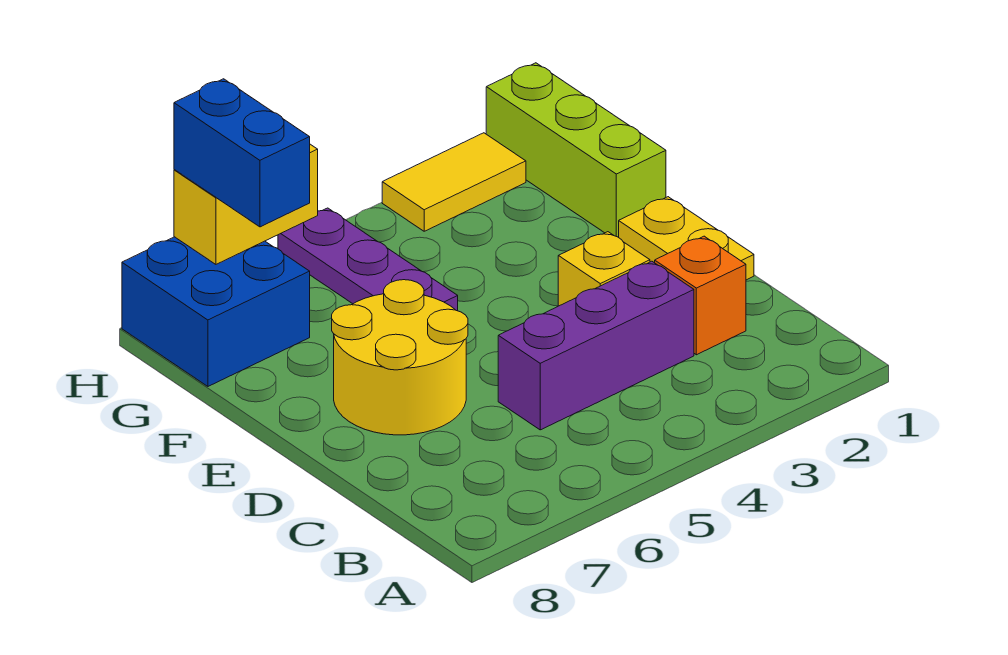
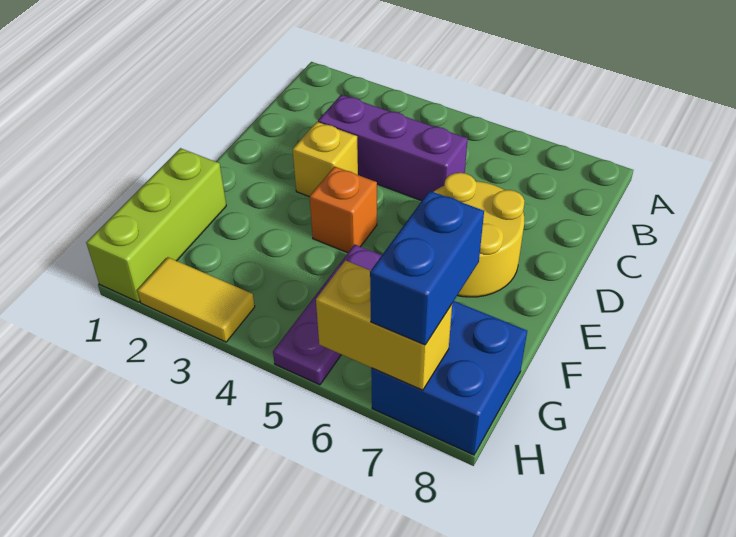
orange 1x1 brick [655,236,746,355] -> orange 1x1 brick moved to [310,166,377,253]
yellow 1x2 plate [619,197,754,280] -> none

